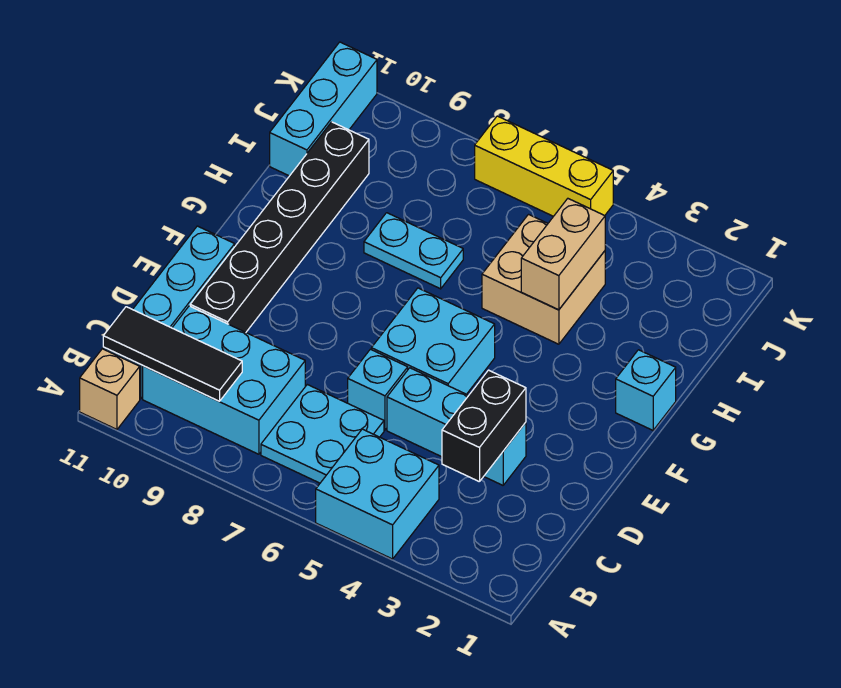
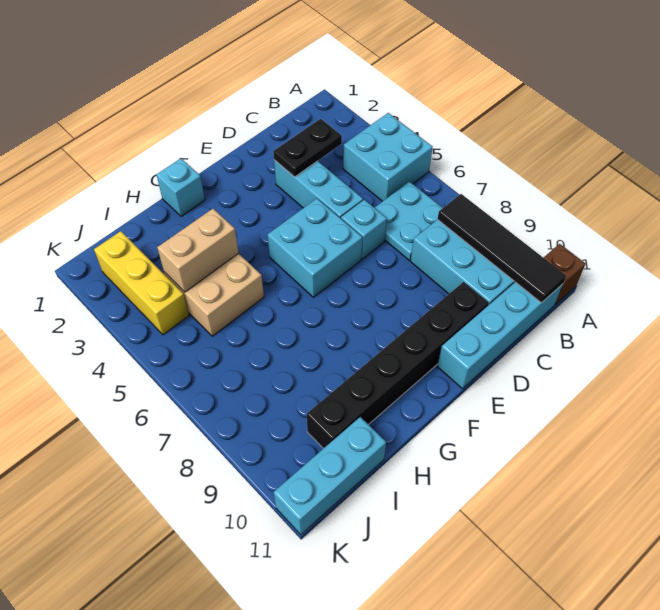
tan 1x1 brick [80,349,140,429] -> brown 1x1 brick [544,244,586,305]
black 1x3 tile [103,307,242,401] -> black 1x4 tile [438,194,566,303]
black 1x2 brick [442,370,526,482] -> black 1x2 plate [273,119,342,177]
cyan 1x2 plate [364,213,463,289] -> none
yellow 1x3 brick [475,116,613,216] -> yellow 1x3 brick moved to [94,231,189,335]

